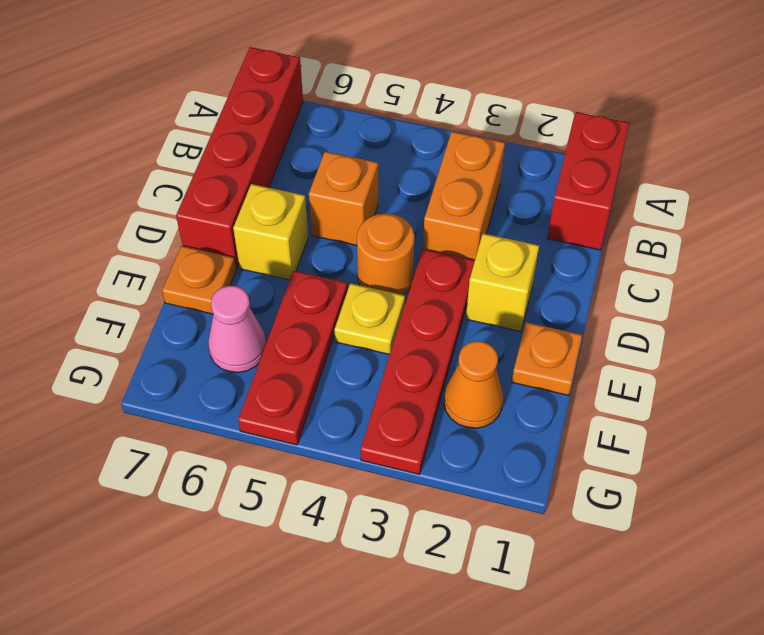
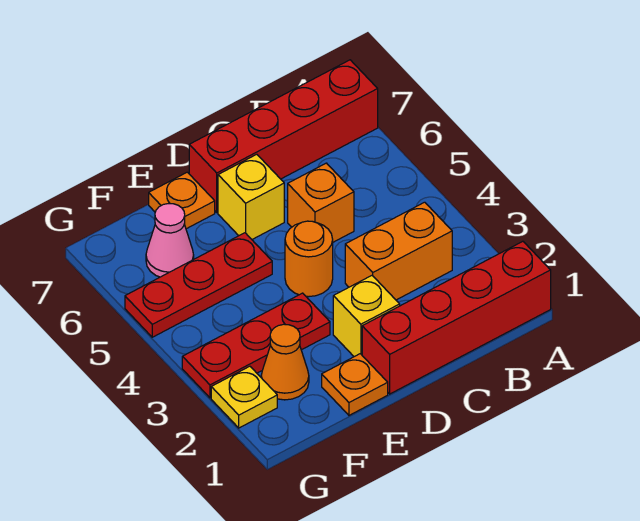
red 1x2 brick [547,112,629,250] -> red 1x4 brick [362,241,551,394]
red 1x4 plate [361,249,475,474] -> red 1x3 plate [182,293,330,398]
yellow 1x1 plate [334,283,405,355] -> yellow 1x1 plate moved to [211,366,277,428]

